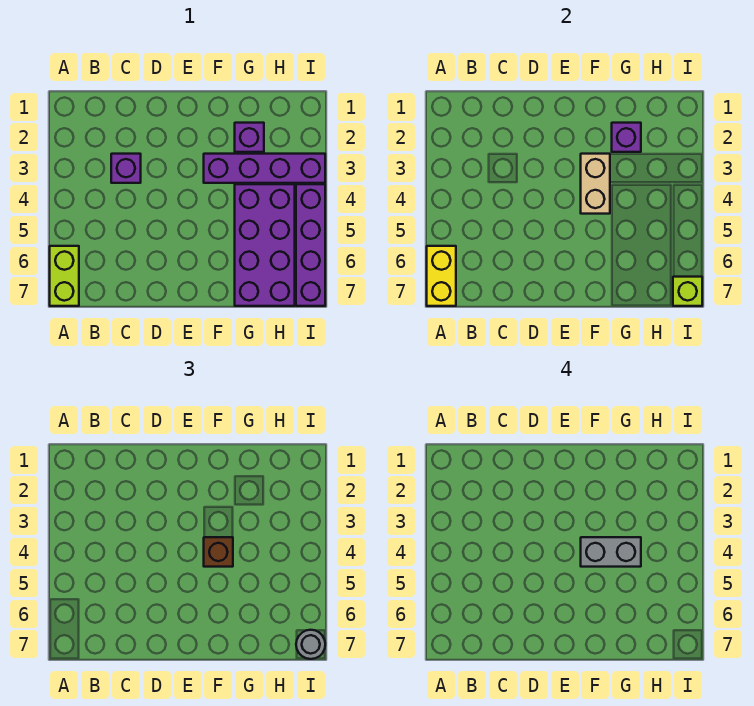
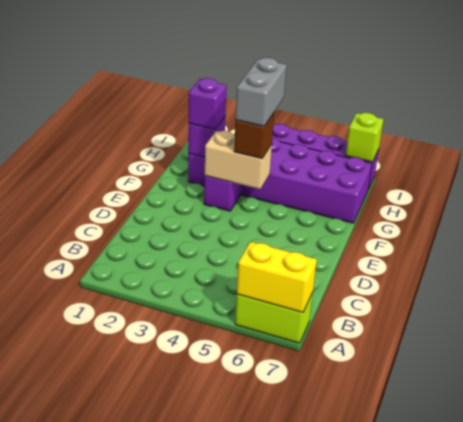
purple 1x1 brick [111,154,141,183] -> purple 1x1 brick moved to [189,78,227,129]
grey 1x1 round brick [296,630,325,659] -> none

